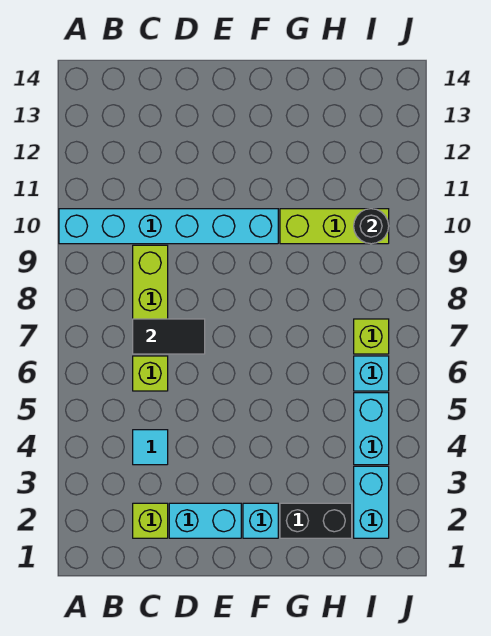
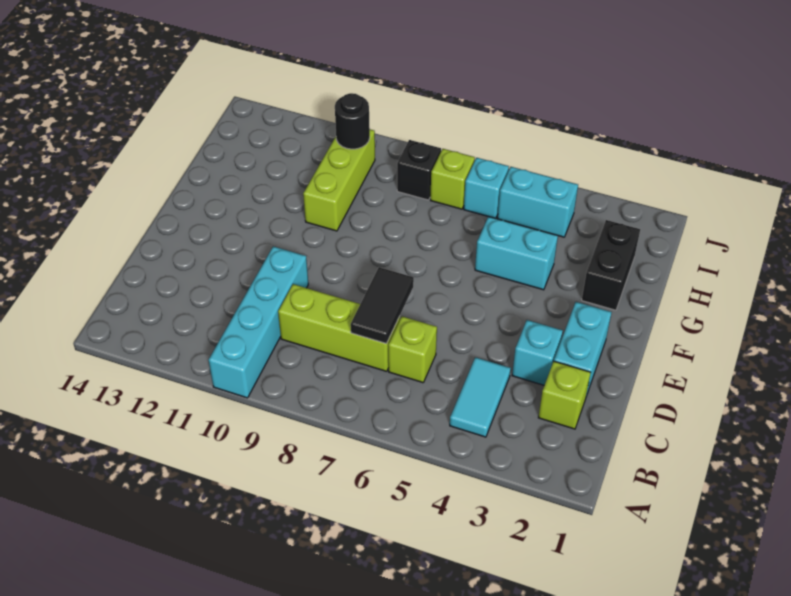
cyan 1x6 brick [59,209,278,244] -> cyan 1x4 brick [209,246,308,398]
cyan 1x1 tile [133,430,168,465] -> cyan 1x2 tile [450,357,511,437]
cyan 1x1 brick [243,503,278,538] -> cyan 1x1 brick moved to [512,320,563,385]
cyan 1x2 brick [354,466,389,538] -> cyan 1x2 brick moved to [475,217,558,290]
none -> black 1x1 brick [397,140,441,200]

